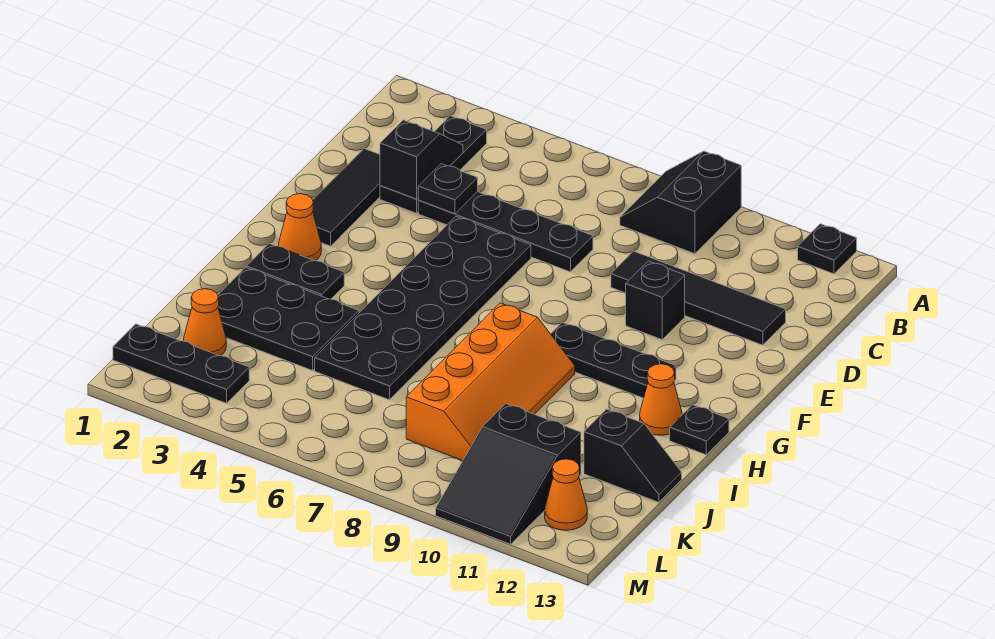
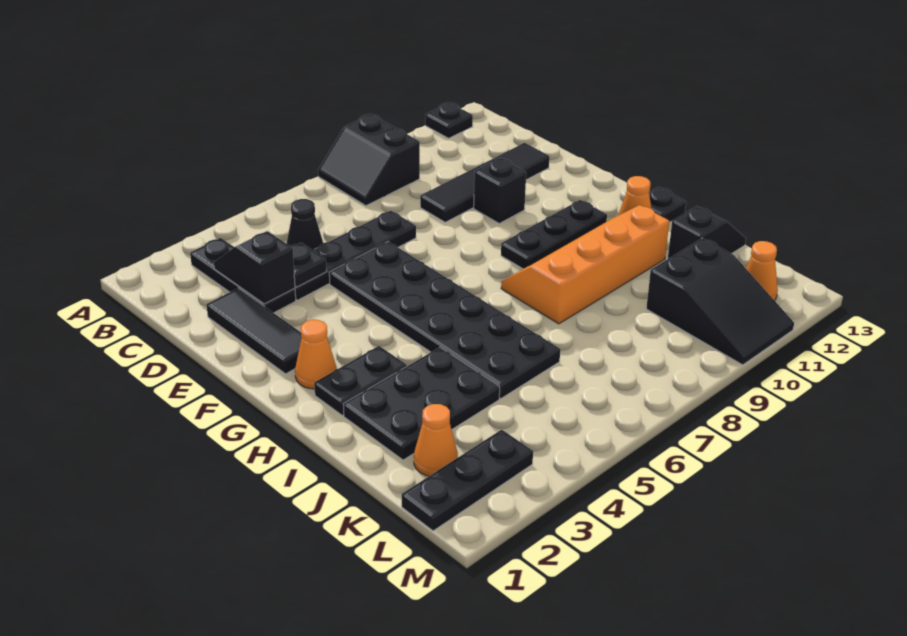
none -> black 1x1 cone [287,199,323,250]
orange 2x4 slope [406,303,575,461] -> orange 2x4 slope turned to [501,205,669,324]

